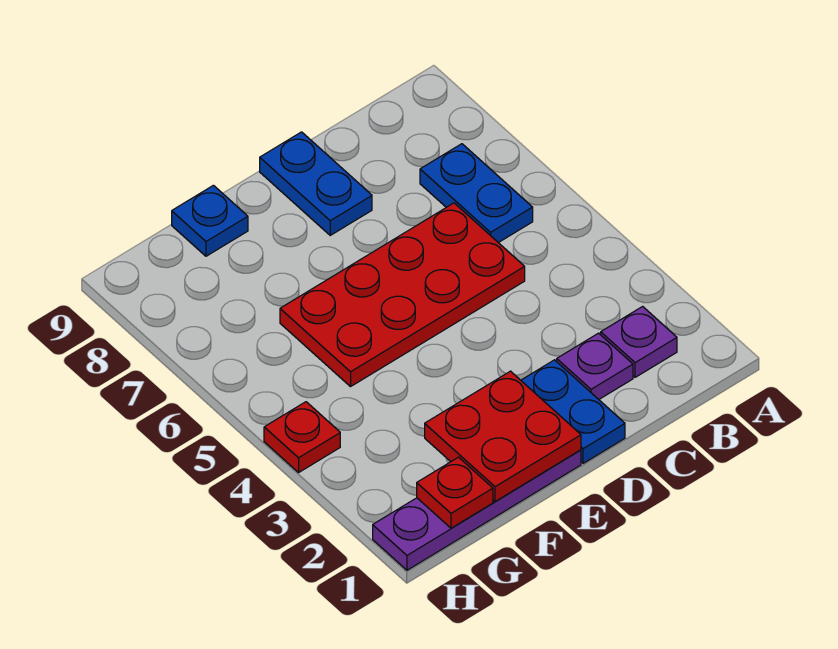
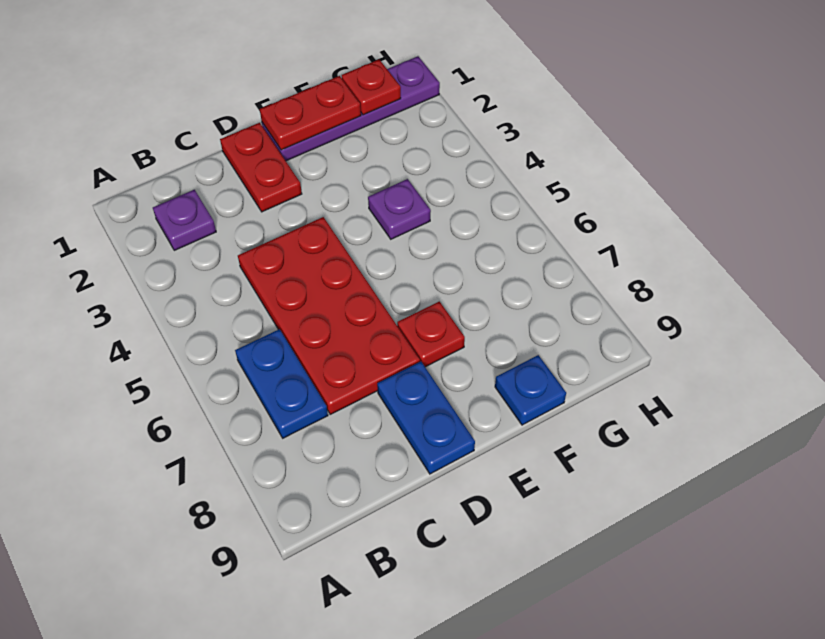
purple 1x1 plate [557,333,633,399] -> purple 1x1 plate moved to [368,179,431,239]
red 2x4 plate [280,203,525,387] -> red 2x4 plate turned to [238,217,420,414]
blue 1x2 plate [521,360,625,463] -> red 1x2 plate [220,123,302,212]
red 2x2 plate [425,371,581,501] -> red 1x2 plate [260,76,361,150]
red 1x1 plate [264,402,340,472] -> red 1x1 plate moved to [397,301,465,367]

